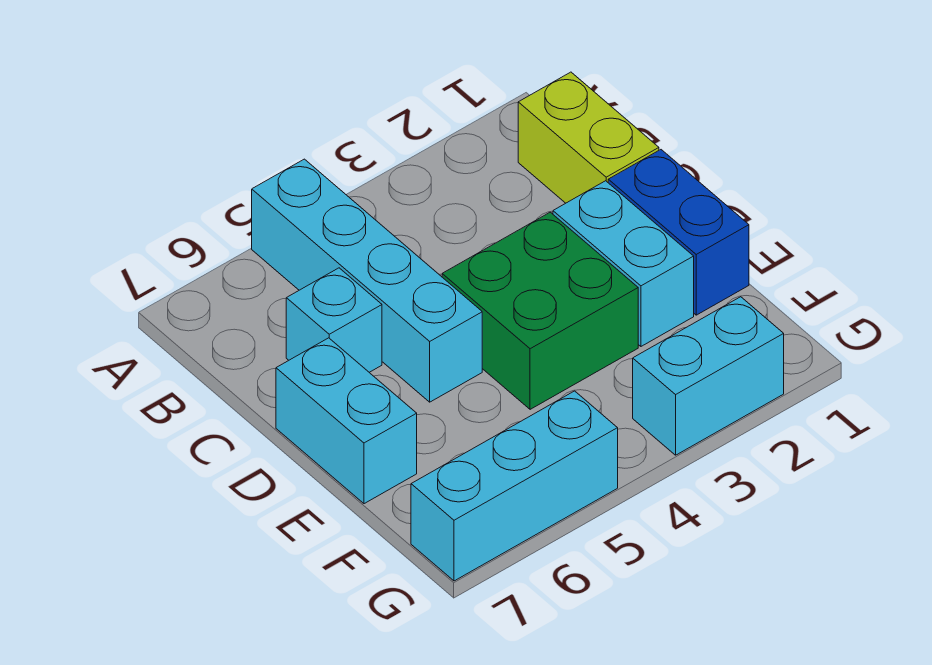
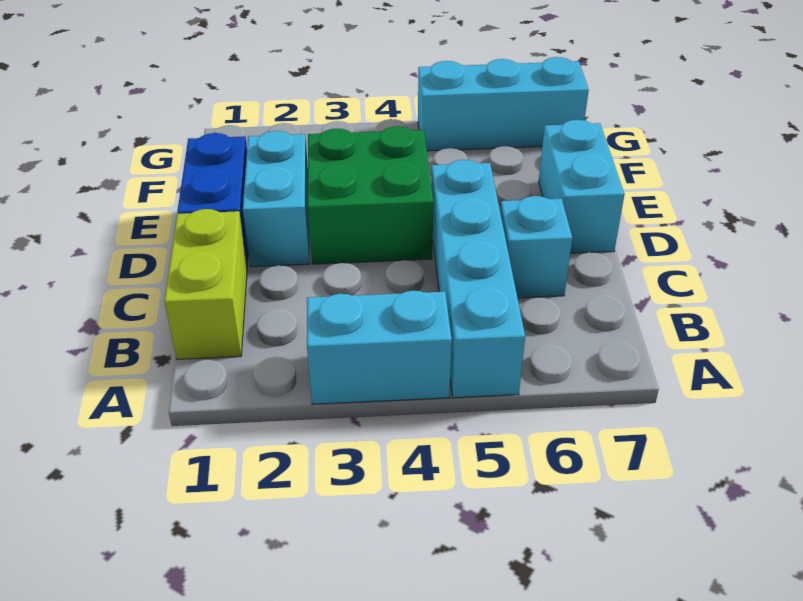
cyan 1x2 brick [633,297,784,455] -> cyan 1x2 brick moved to [307,291,452,404]

